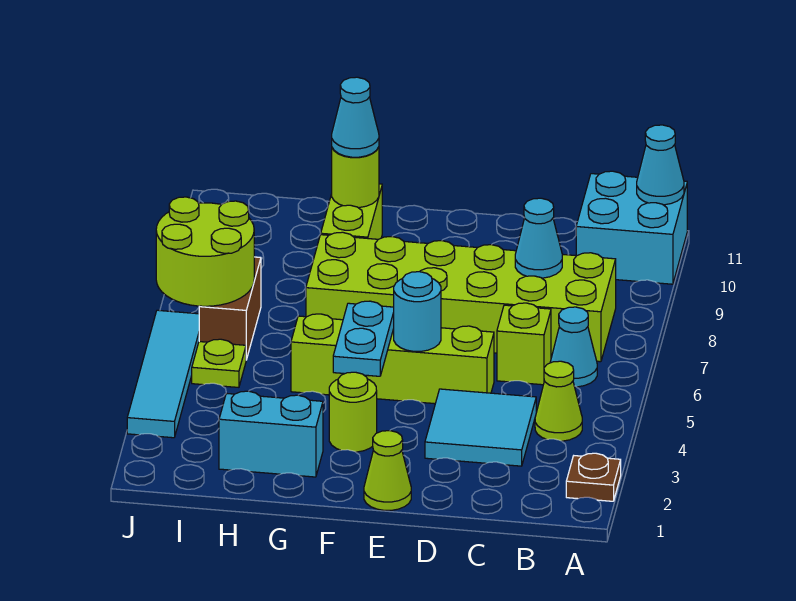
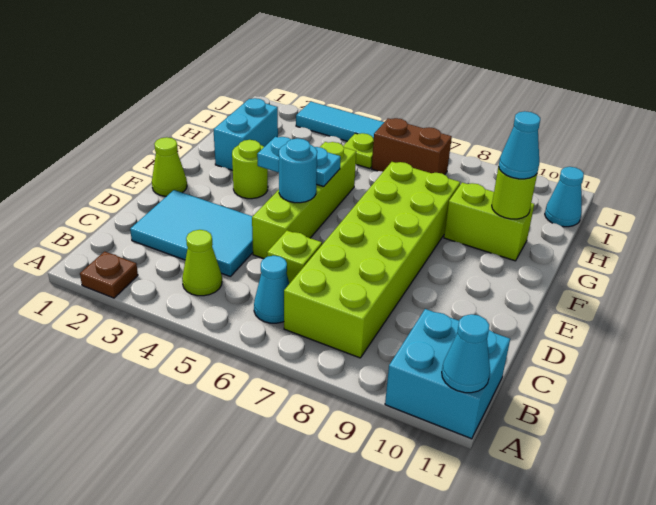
cyan 2x2 tile [425,389,536,466] -> cyan 2x3 tile [130,190,253,277]
cyan 1x1 cone [515,198,562,278] -> cyan 1x1 cone moved to [545,167,584,227]
lime 2x2 round brick [156,197,254,306] -> none

